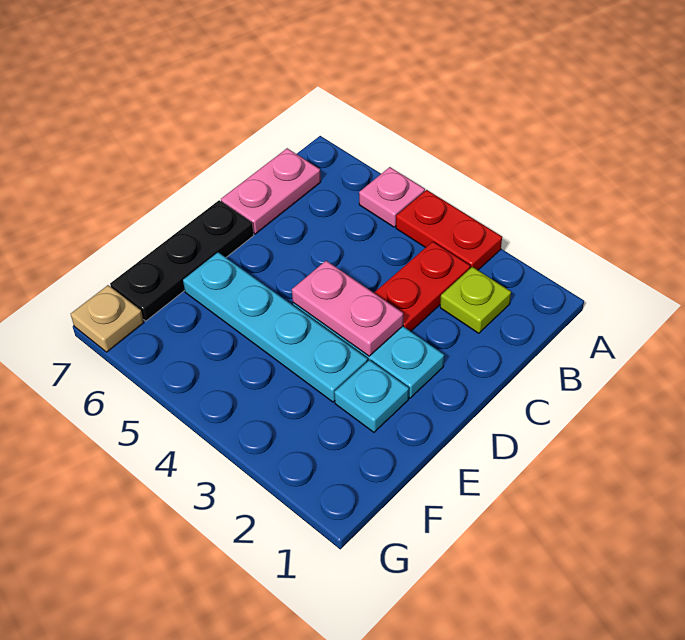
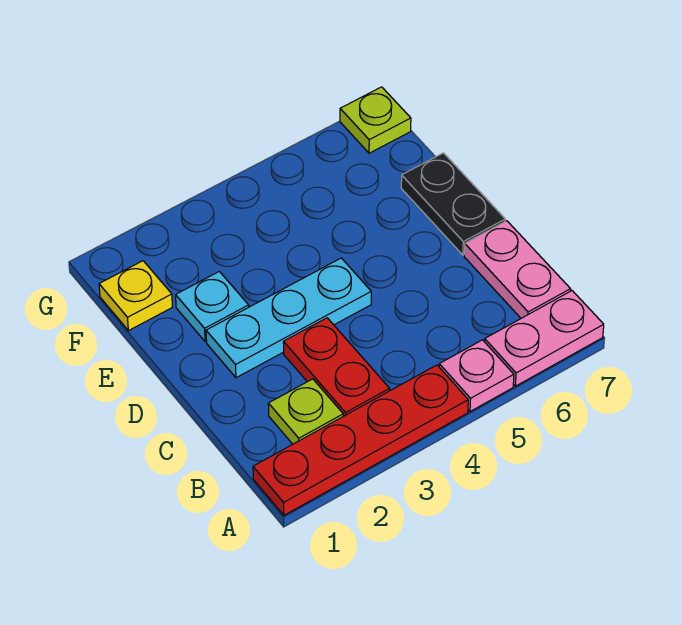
red 1x2 plate [396,190,502,270] -> red 1x4 plate [253,365,468,515]
pink 1x2 plate [292,261,403,356] -> pink 1x2 plate moved to [485,291,604,386]
black 1x3 plate [110,200,254,321] -> black 1x2 plate [401,153,505,255]
cyan 1x4 plate [183,252,368,402] -> none
none -> yellow 1x1 plate [99,261,172,331]
tan 1x1 plate [71,285,144,352] -> lime 1x1 plate [340,87,411,153]

